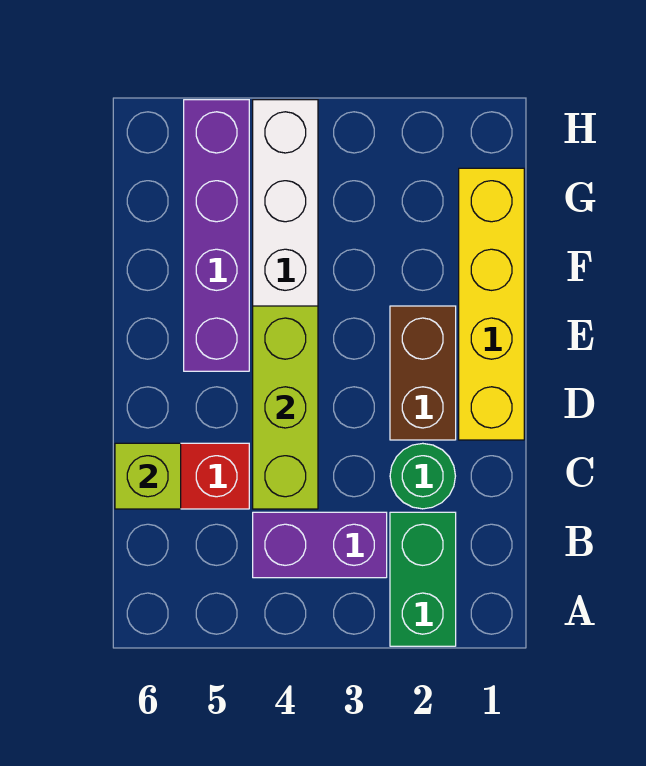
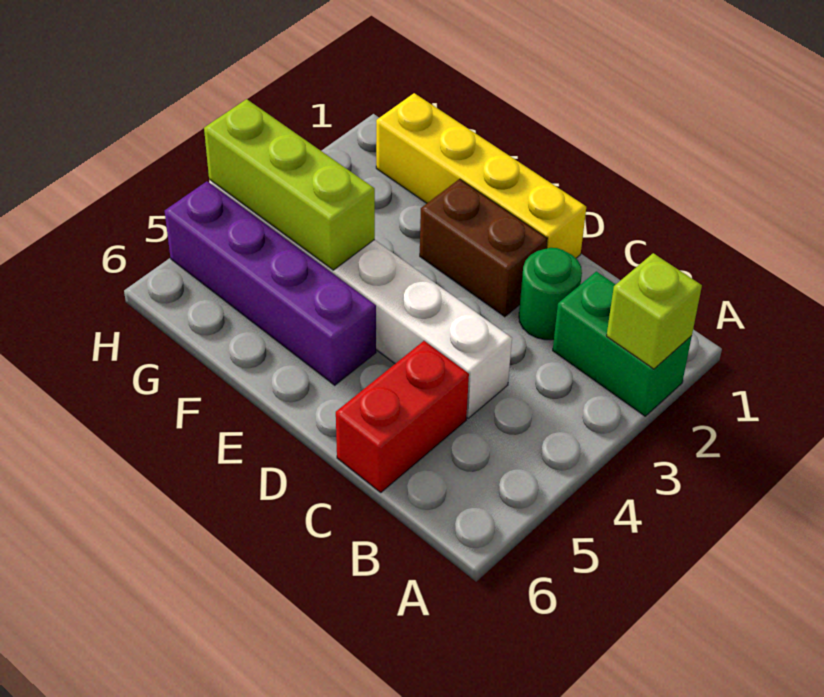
purple 1x2 brick [253,512,387,578] -> none
lime 1x3 brick [253,306,318,509] -> lime 1x3 brick moved to [204,99,375,270]
lime 1x1 brick [115,443,181,509] -> lime 1x1 brick moved to [607,253,702,369]

